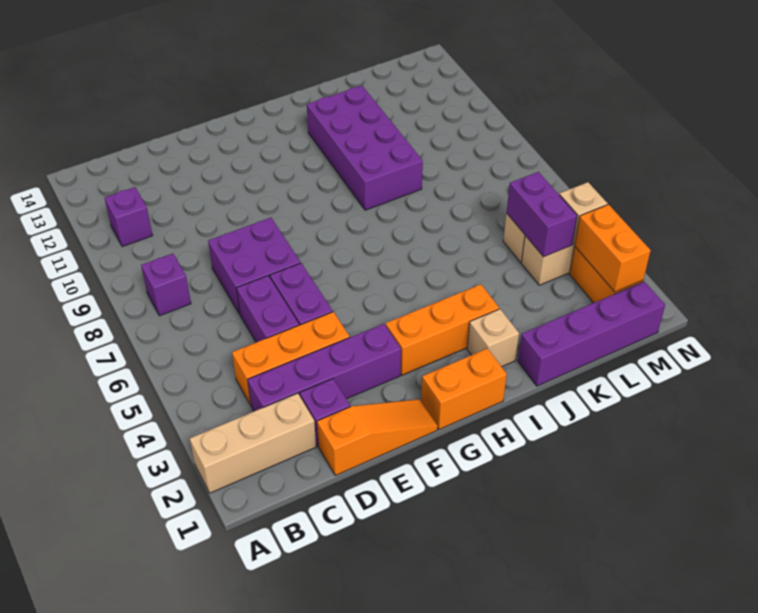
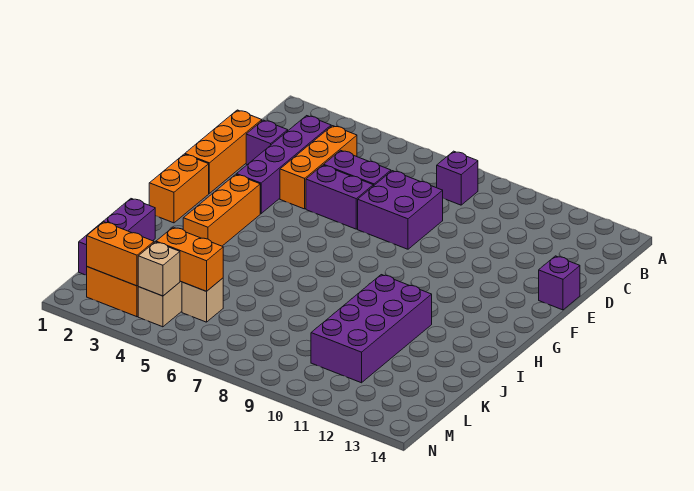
tan 1x3 brick [190,393,316,493] -> none
purple 1x1 brick [105,187,153,247] -> purple 1x1 brick moved to [539,256,580,310]
orange 1x3 slope [317,399,438,476] -> orange 1x3 brick [185,110,262,193]
tan 1x1 brick [467,309,519,367] -> none
purple 2x4 brick [307,86,423,210] -> purple 2x4 brick turned to [311,275,432,383]
purple 1x4 brick [518,281,665,386] -> purple 1x3 brick [79,199,155,275]
purple 1x2 brick [507,172,577,257] -> orange 1x2 brick [156,227,223,291]

